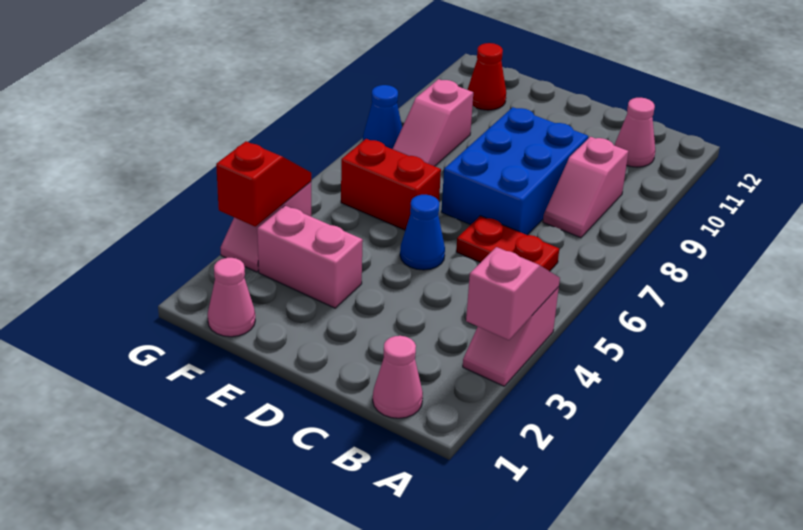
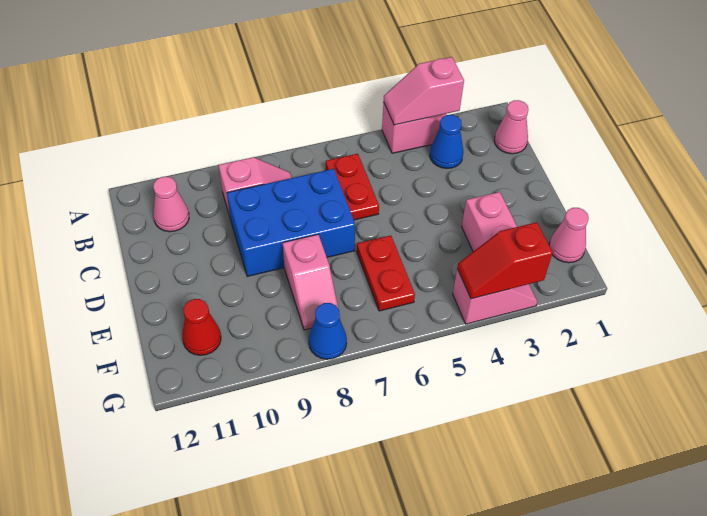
blue 1x1 cone [400,195,445,270] -> blue 1x1 cone moved to [430,115,463,168]
red 1x2 brick [341,139,441,230] -> red 1x2 plate [357,235,415,311]
pink 1x2 slope [393,79,473,166] -> pink 1x2 slope turned to [283,235,338,330]

